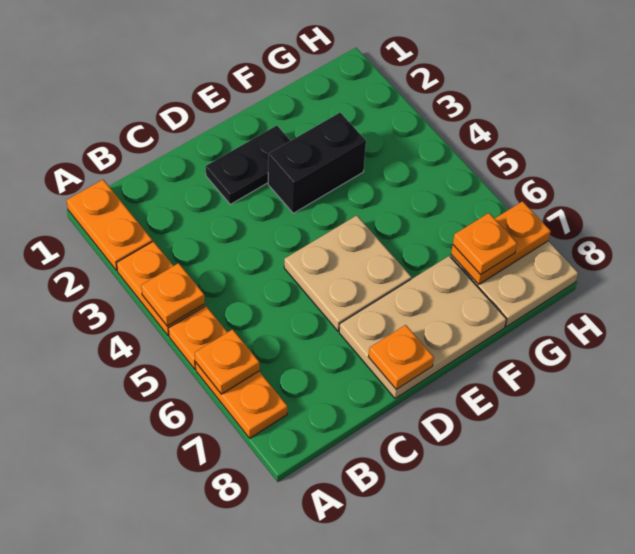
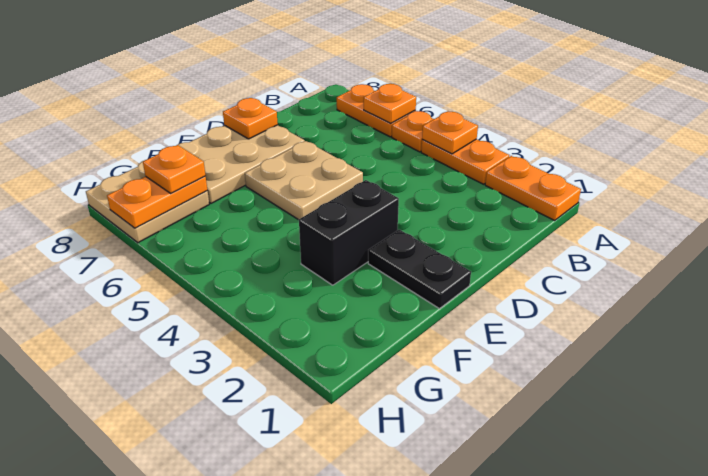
black 1x2 plate [206,125,290,204] -> black 1x2 plate turned to [368,230,471,309]

